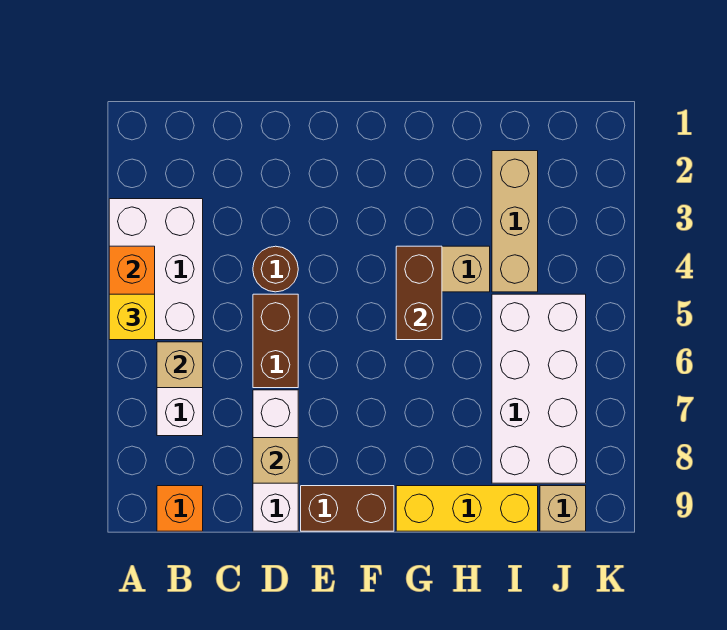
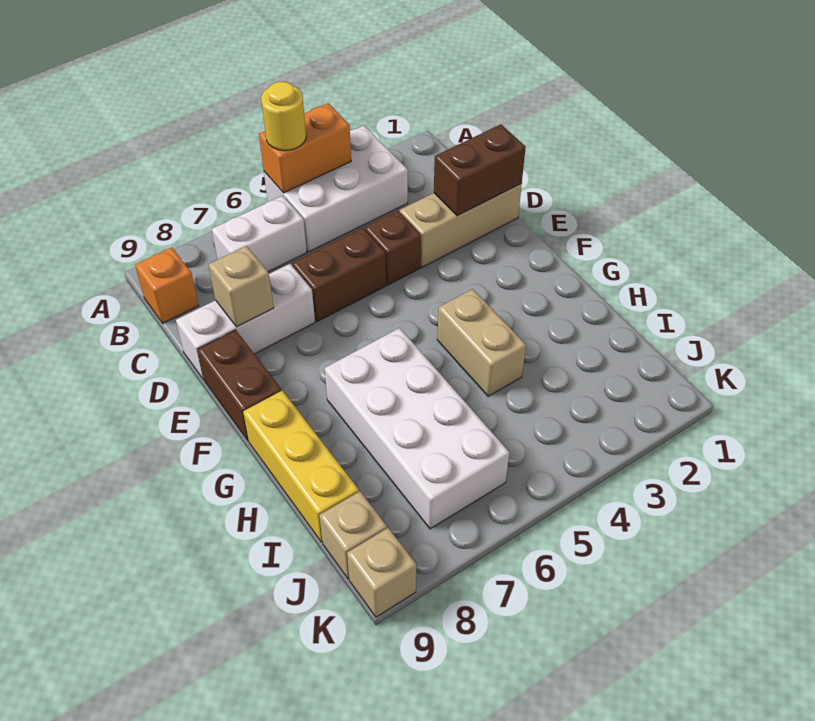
yellow 1x1 brick [109,294,155,340] -> yellow 1x1 round brick [261,82,306,151]
tan 1x1 brick [157,342,203,388] -> tan 1x1 brick moved to [347,528,416,617]
brown 1x1 round brick [253,246,298,292] -> brown 1x1 brick [365,211,421,285]
brown 1x2 brick [396,246,442,340] -> brown 1x2 brick moved to [434,124,526,216]
tan 1x3 brick [492,151,538,292] -> tan 1x3 brick moved to [400,184,522,267]
white 2x4 brick [492,294,586,483] -> white 2x4 brick turned to [325,328,509,529]

